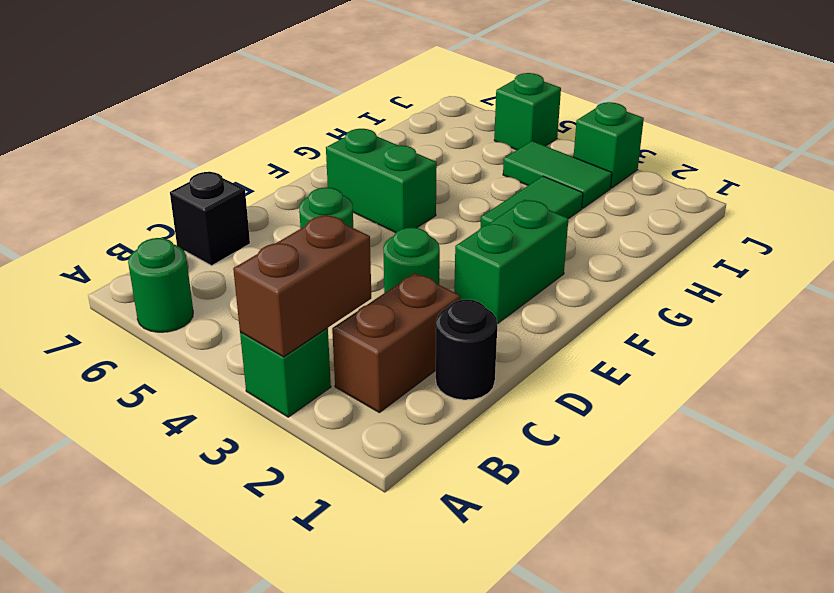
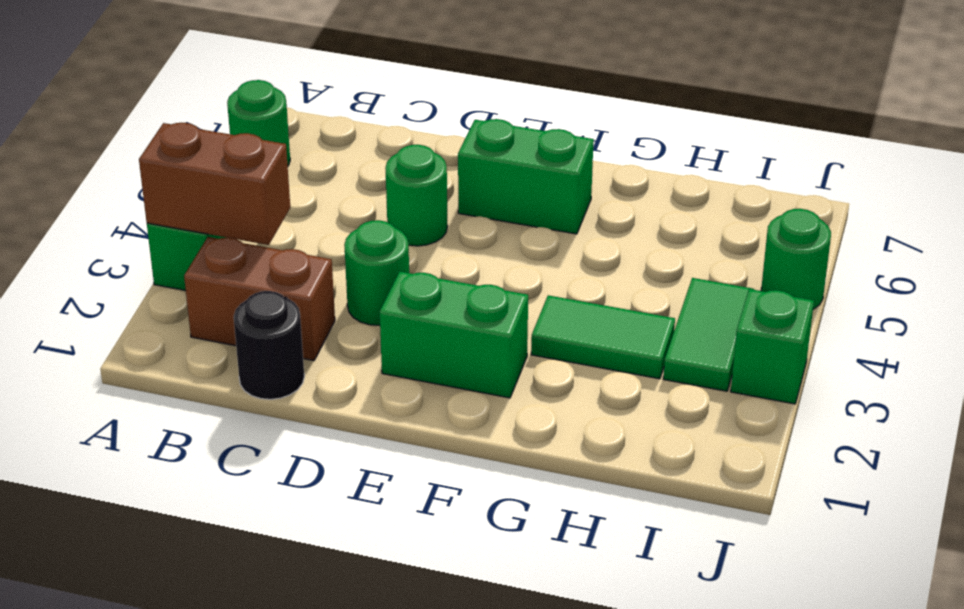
black 1x1 brick [170,172,250,266] -> none
green 1x2 brick [326,129,437,233] -> green 1x2 brick turned to [458,119,594,234]
green 1x1 brick [494,73,561,150] -> green 1x1 round brick [761,209,831,309]

